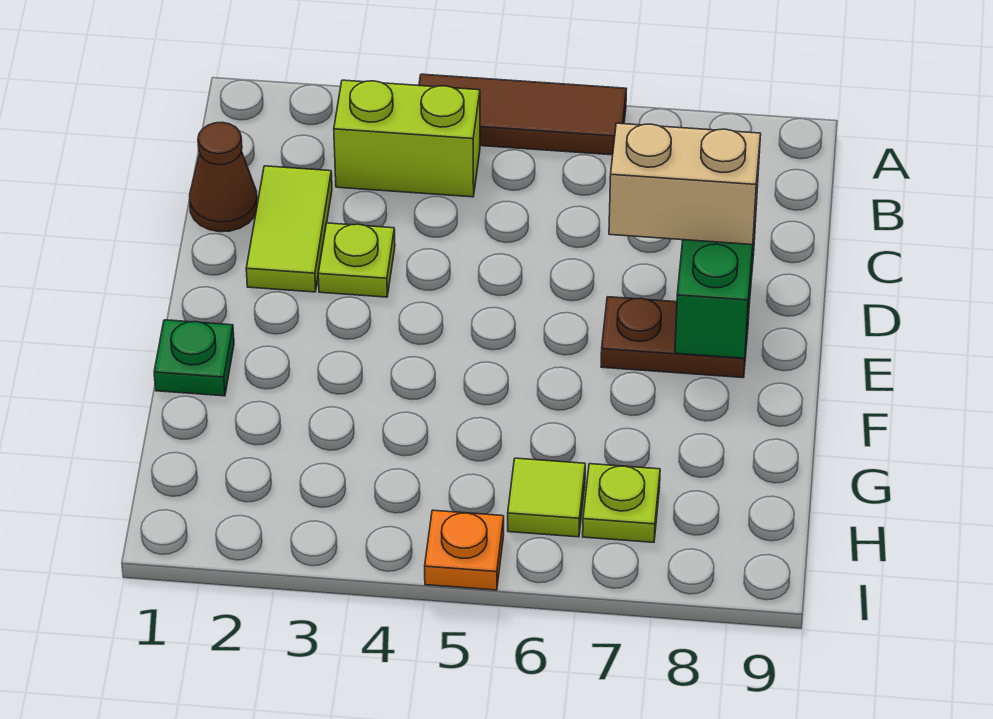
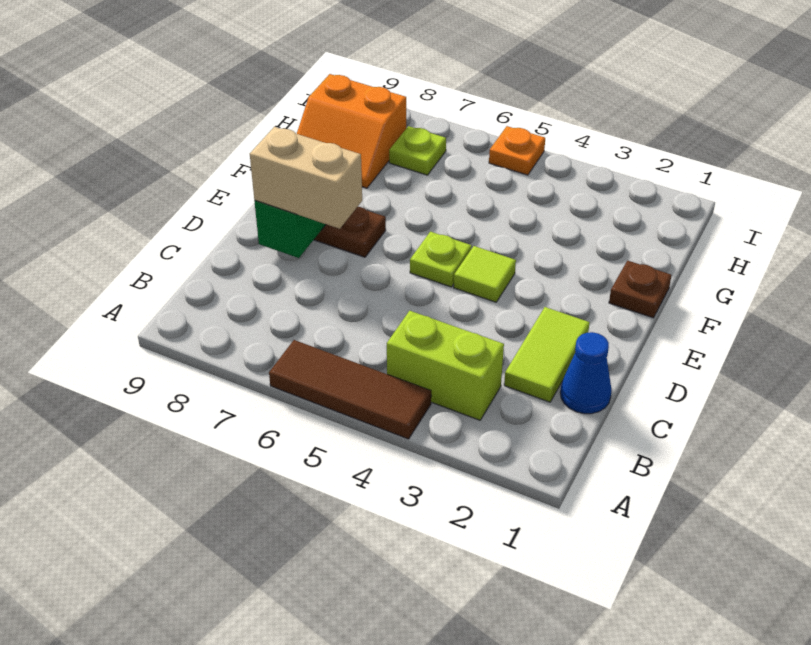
brown 1x1 cone [190,122,257,232] -> blue 1x1 cone [560,332,612,414]
lime 1x1 plate [318,223,395,297] -> lime 1x1 plate moved to [410,231,472,287]
green 1x1 plate [154,320,234,396] -> brown 1x1 plate [609,261,671,318]
none -> orange 2x2 slope [297,74,406,188]
lime 1x1 tile [508,458,585,537] -> lime 1x1 tile moved to [454,246,516,302]

